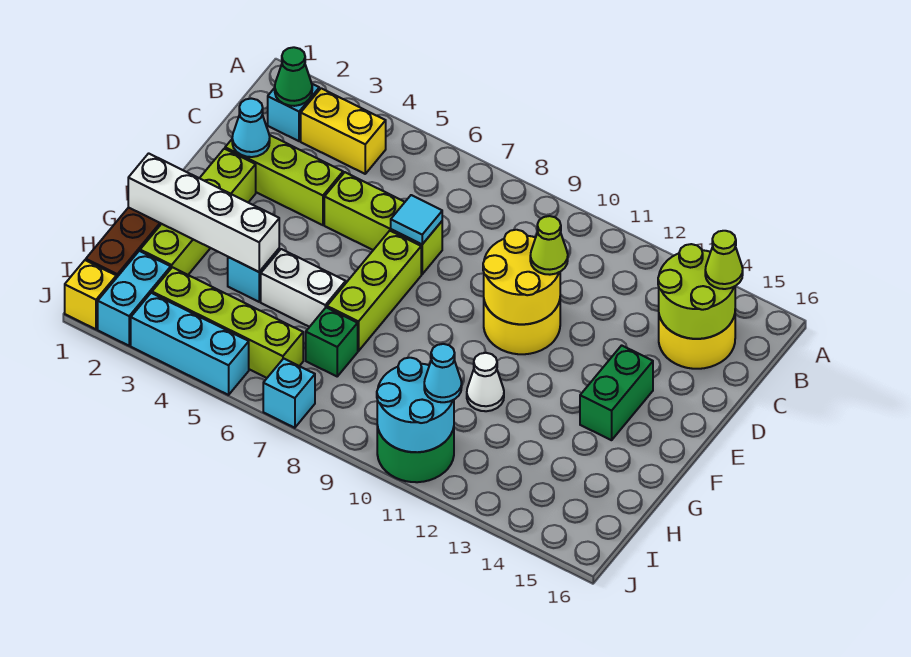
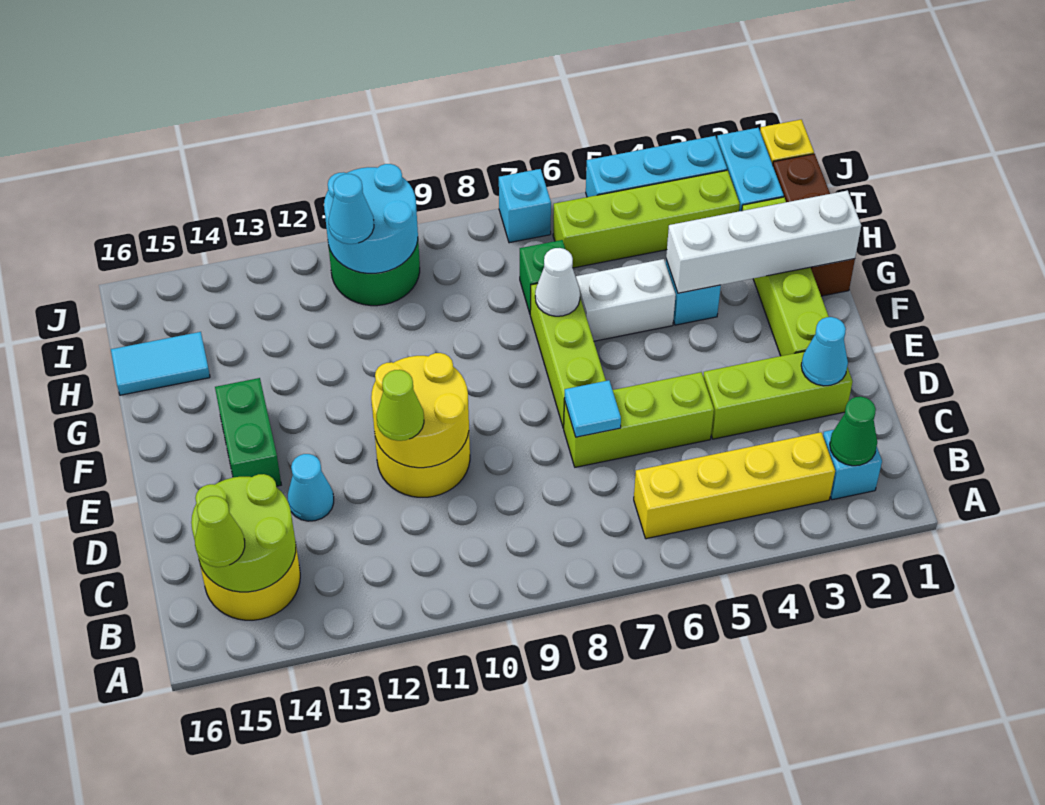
yellow 1x2 brick [301,88,386,174] -> yellow 1x4 brick [634,432,835,539]
none -> cyan 1x1 cone [288,454,334,521]
white 1x1 cone [467,353,504,411] -> white 1x1 cone moved to [535,248,580,316]
none -> cyan 1x2 tile [111,332,210,395]

